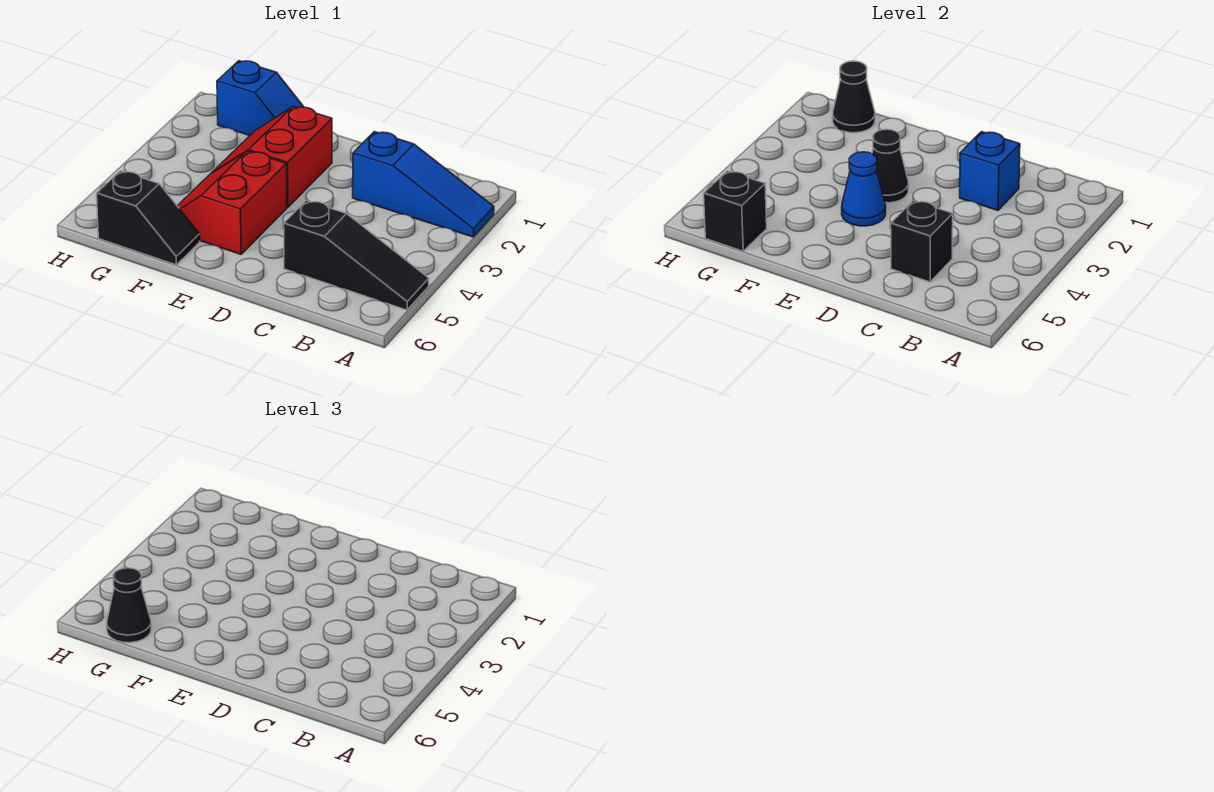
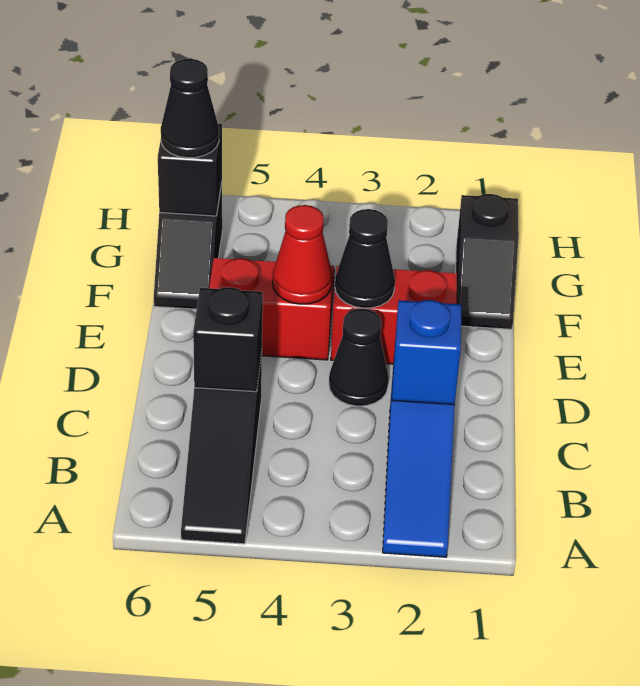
blue 1x1 cone [842,152,886,226] -> red 1x1 cone [273,205,332,304]
blue 1x2 slope [217,61,304,135] -> black 1x2 slope [456,194,519,329]
black 1x1 cone [833,61,875,133] -> black 1x1 cone moved to [329,309,389,406]

